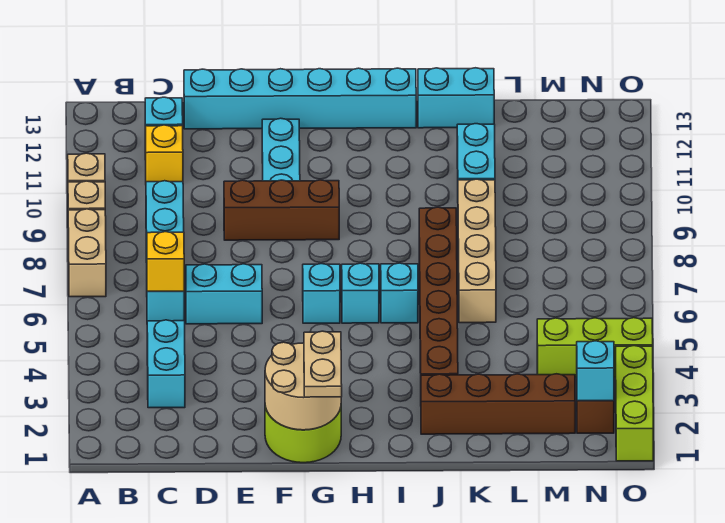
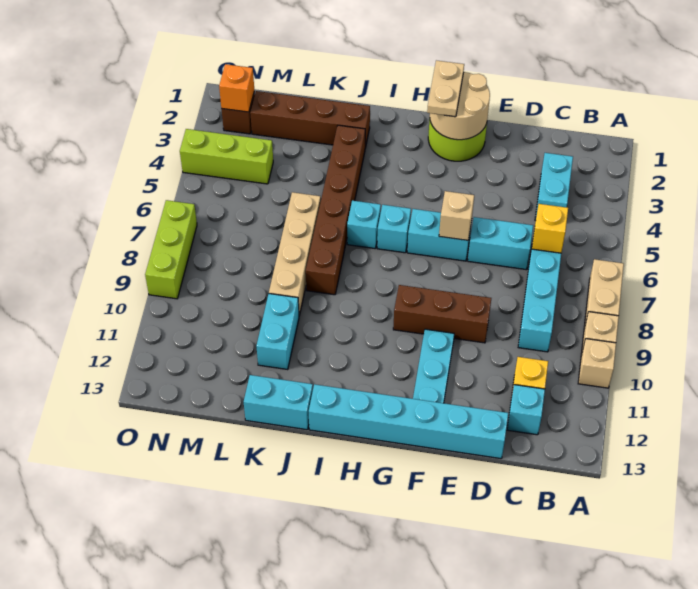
none -> tan 1x1 brick [439,191,474,240]
cyan 1x1 brick [303,264,340,323] -> cyan 1x2 brick [407,209,472,261]
cyan 1x1 brick [577,341,614,401] -> orange 1x1 brick [219,64,254,112]
lime 1x3 brick [616,346,653,461] -> lime 1x3 brick moved to [145,200,197,299]

